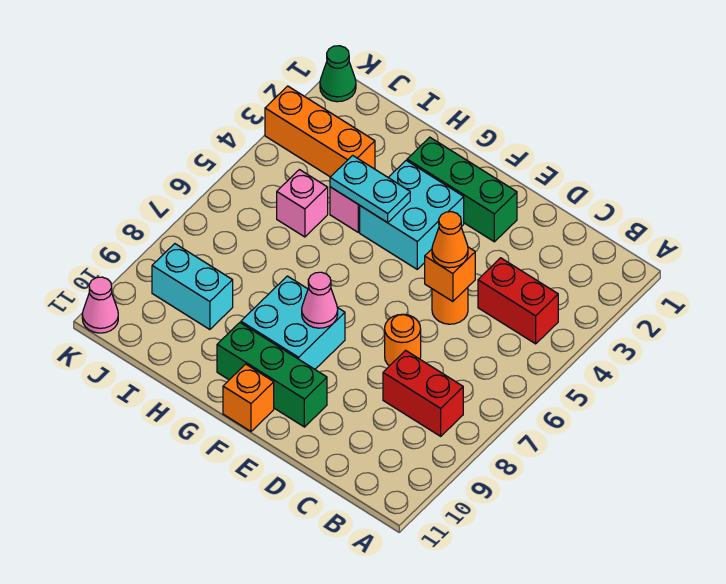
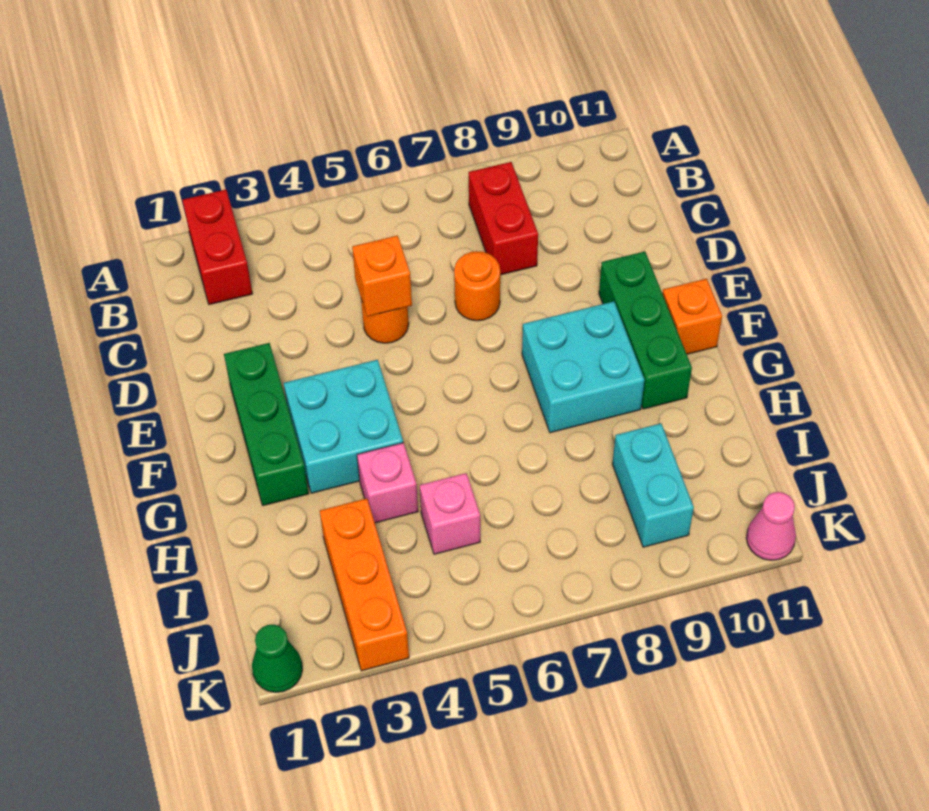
red 1x2 brick [478,258,558,344] -> red 1x2 brick moved to [183,190,252,305]
orange 1x1 cone [432,212,468,268] -> none
pink 1x1 cone [302,272,338,328] -> none
cyan 1x2 plate [330,156,410,223] -> none

